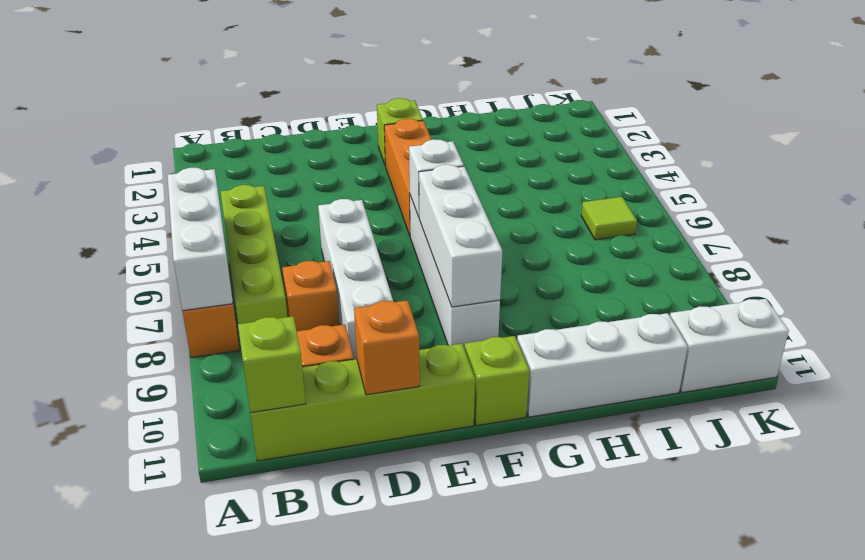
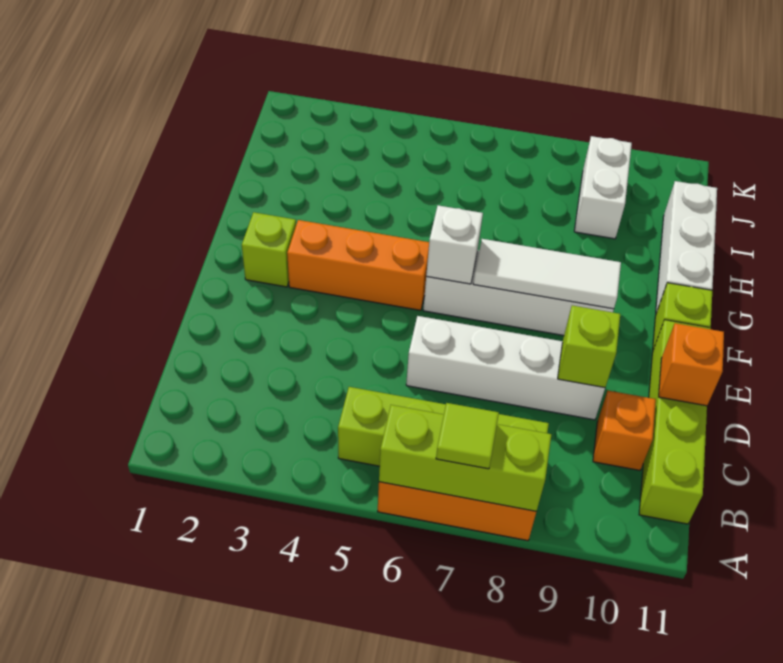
white 1x3 brick [168,168,233,311] -> lime 1x3 brick [379,405,552,511]
lime 1x1 brick [238,316,306,413] -> lime 1x1 brick moved to [558,305,620,387]
orange 1x1 brick [282,261,339,331] -> none
white 1x3 brick [419,165,502,307] -> white 1x3 tile [473,239,621,309]
lime 1x1 tile [581,197,637,240] -> lime 1x1 tile moved to [436,403,499,469]
white 1x2 brick [670,299,789,393] -> white 1x2 brick moved to [574,136,632,239]

